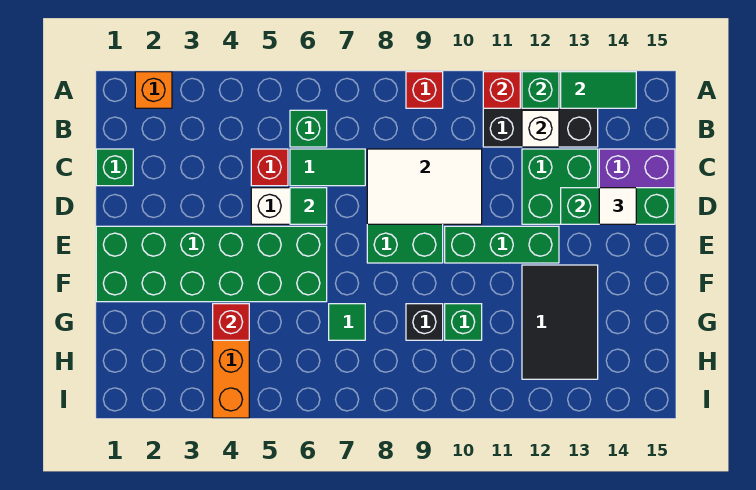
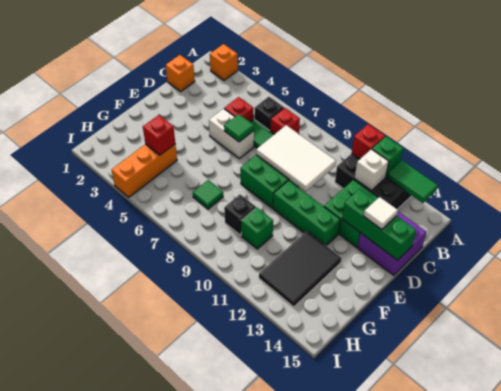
red 1x1 brick [406,72,443,108] -> red 1x1 brick moved to [270,108,300,134]
green 1x1 brick [290,110,327,147] -> black 1x1 brick [255,97,284,131]
green 1x1 brick [96,149,133,186] -> orange 1x1 brick [166,55,195,91]
green 2x6 brick [96,226,327,302] -> none

